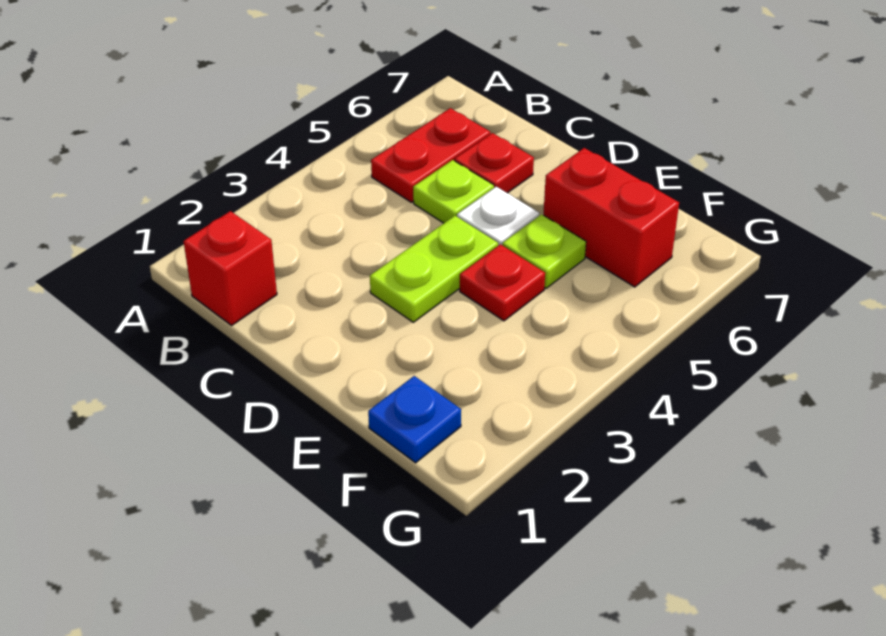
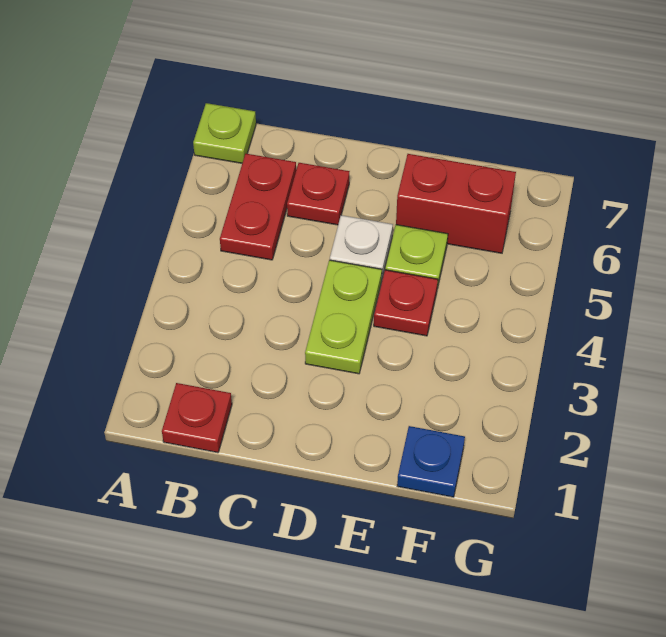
red 1x1 brick [184,211,277,325] -> red 1x1 plate [162,383,232,453]
lime 1x1 plate [413,160,494,223] -> lime 1x1 plate moved to [193,103,256,163]

